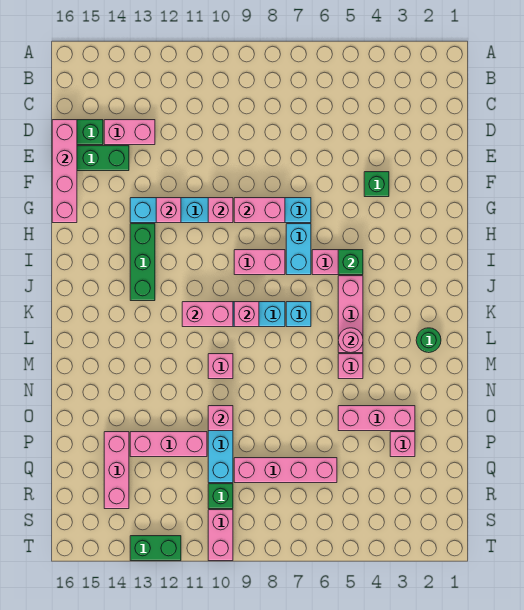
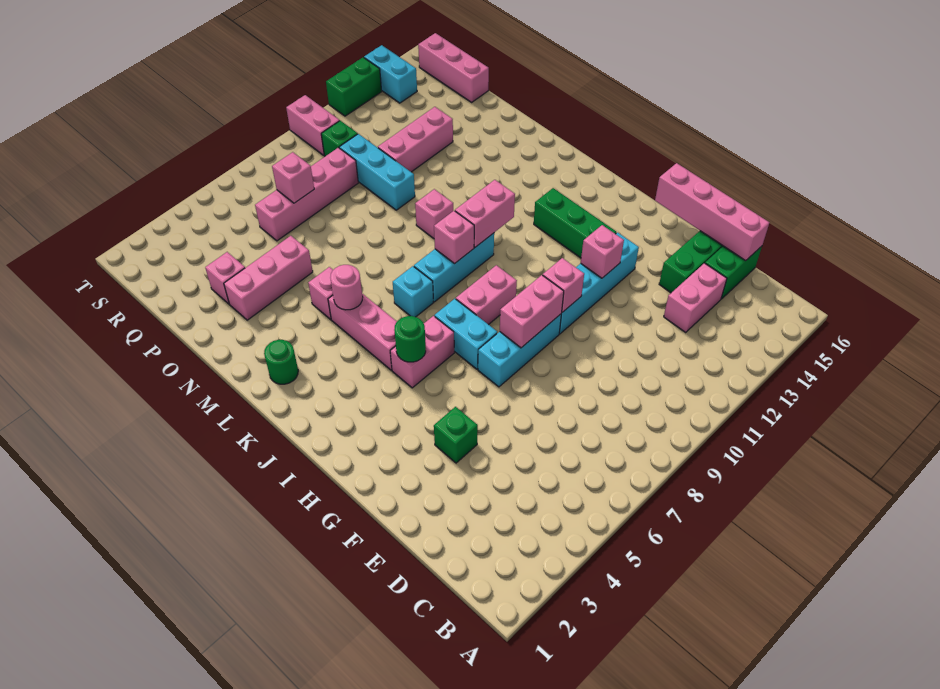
green 1x1 brick [338,250,363,275] -> green 1x1 round brick [394,316,426,362]
pink 1x1 brick [208,406,233,431] -> pink 1x1 brick moved to [272,152,314,203]
pink 1x3 brick [104,432,129,509] -> pink 1x3 brick moved to [418,33,489,102]
none -> cyan 1x2 brick [364,45,417,103]

